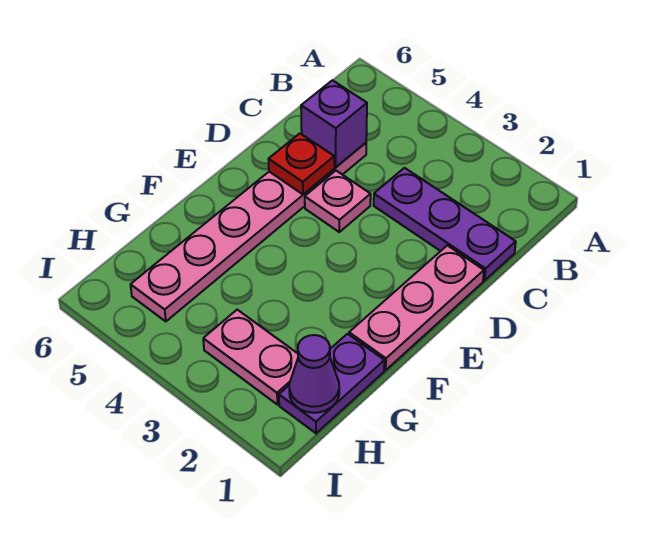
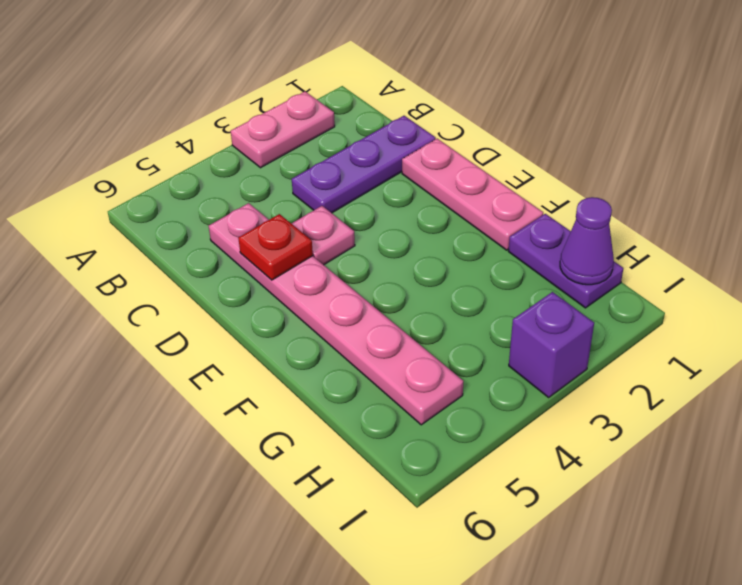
purple 1x1 brick [301,80,367,167] -> purple 1x1 brick moved to [509,292,594,397]
pink 1x2 plate [203,310,298,404] -> pink 1x2 plate moved to [231,91,335,168]

